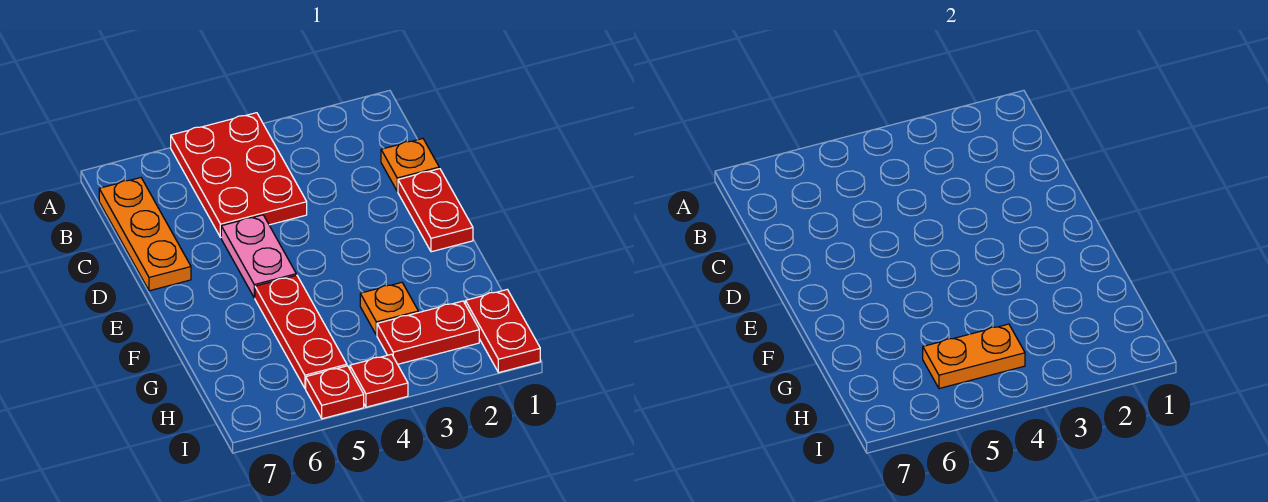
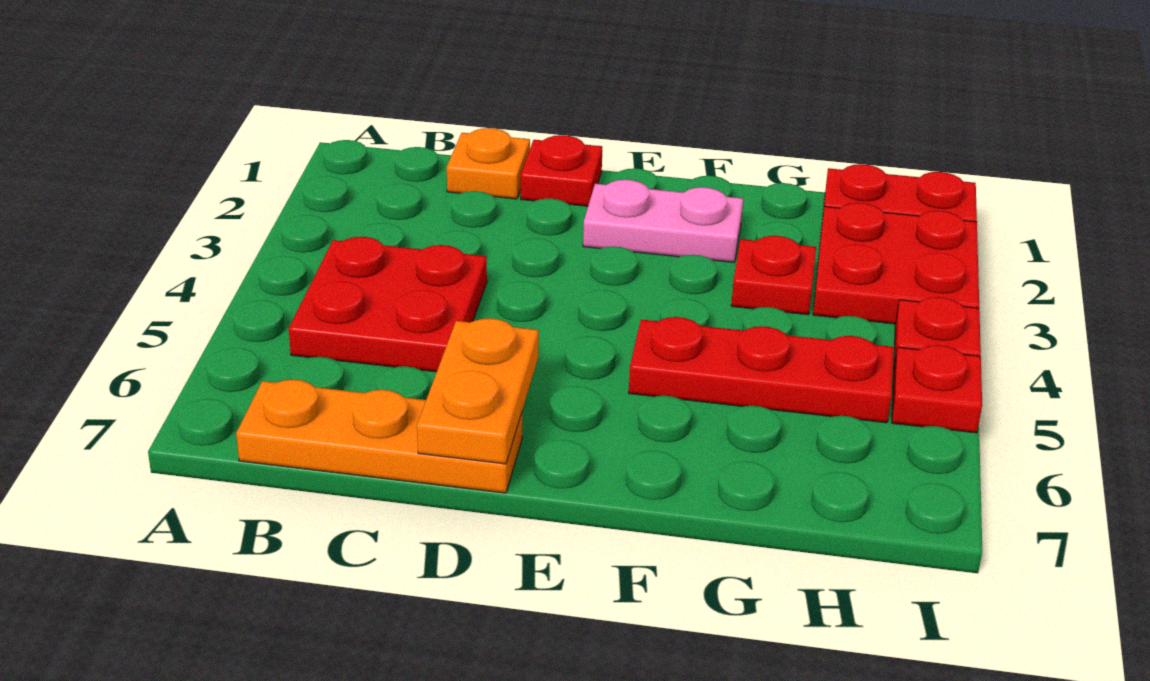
red 2x3 plate [171,113,307,237] -> red 2x2 plate [289,237,487,372]
red 1x2 plate [398,169,473,252] -> red 1x1 plate [521,135,602,206]
pink 1x2 plate [221,215,296,298] -> pink 1x2 plate moved to [583,180,743,262]
orange 1x1 plate [360,282,418,335] -> red 1x1 plate [731,236,816,315]
red 1x2 plate [377,301,479,364] -> red 2x2 plate [813,203,979,324]
orange 1x2 plate [923,324,1025,389] -> orange 1x2 plate moved to [417,318,539,464]

